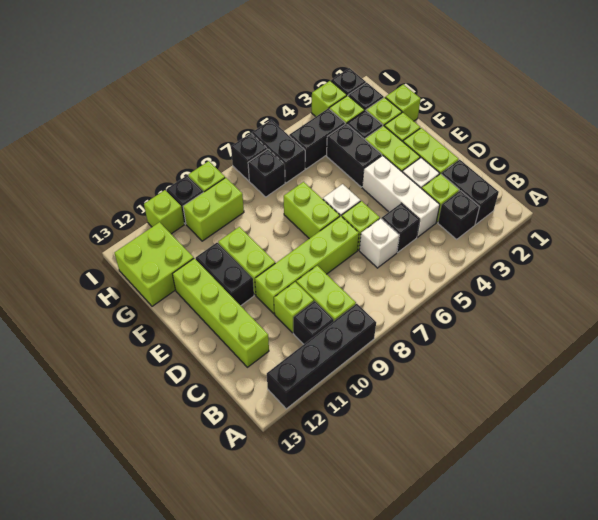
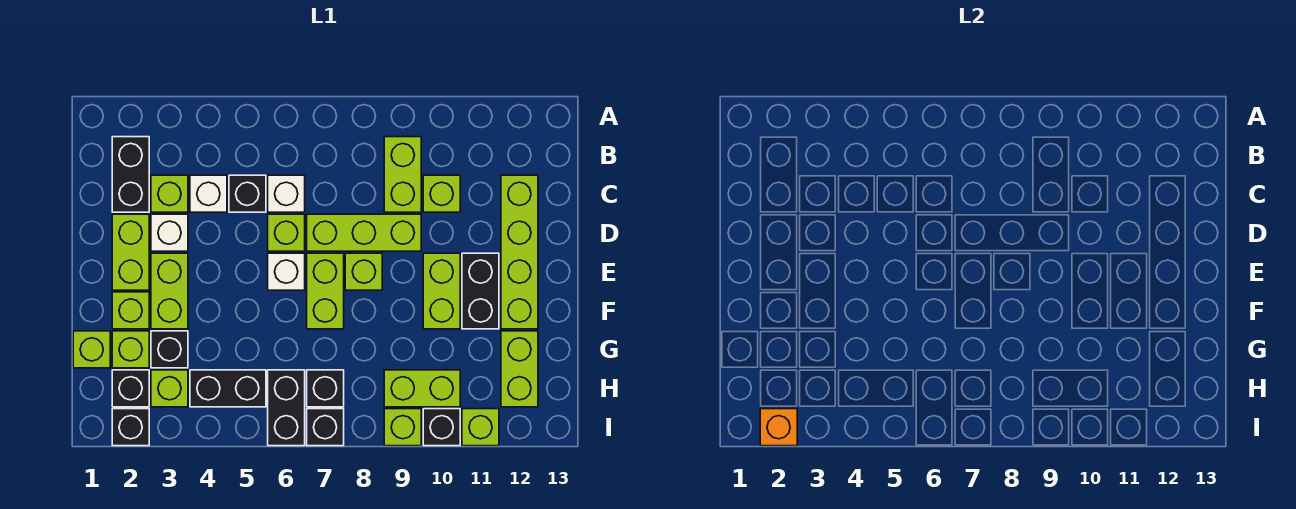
black 1x4 brick [267,304,376,409] -> none
black 1x1 brick [438,191,479,239] -> none
black 1x1 brick [293,301,334,344] -> none
white 1x3 brick [362,155,440,237] -> white 1x1 brick [190,175,227,212]
lime 1x4 brick [255,216,359,314] -> lime 1x3 brick [307,214,421,251]
black 1x2 brick [327,124,382,187] -> none
lime 2x2 brick [115,222,194,306] -> lime 1x2 brick [501,331,538,407]
none -> orange 1x1 brick [760,409,797,446]
lime 1x1 brick [312,81,347,117] -> lime 1x1 brick moved to [345,253,382,290]

